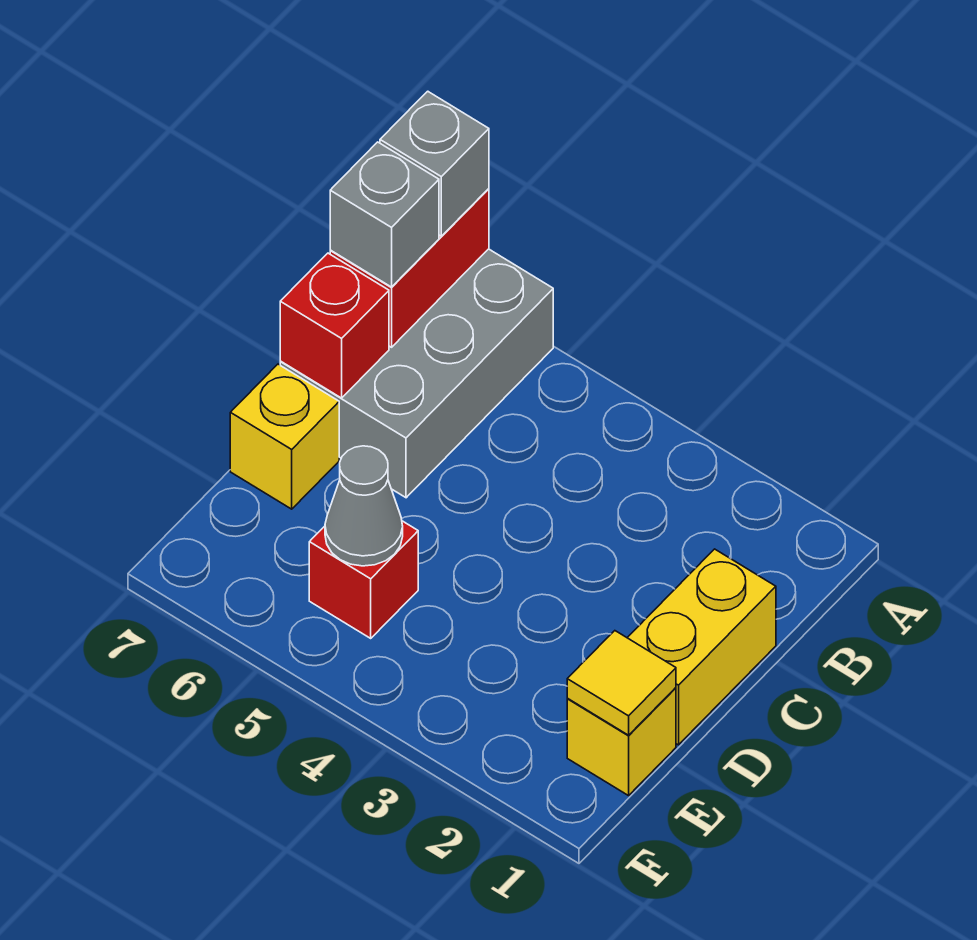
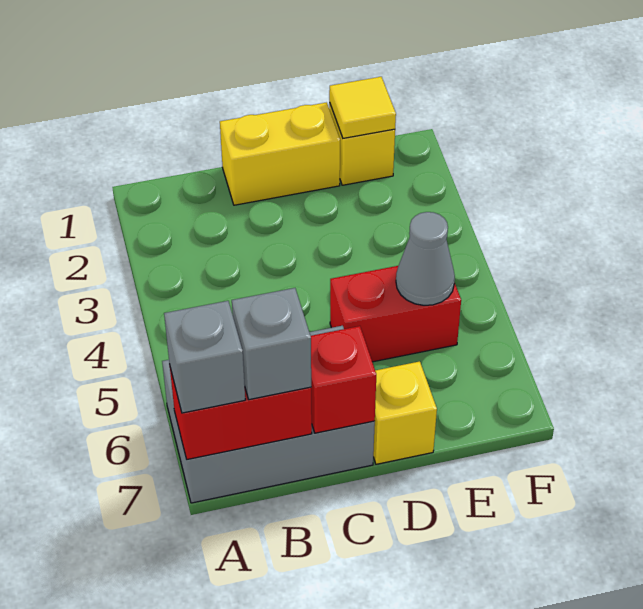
red 1x1 brick [309,521,418,638] -> red 1x2 brick [330,266,461,362]

